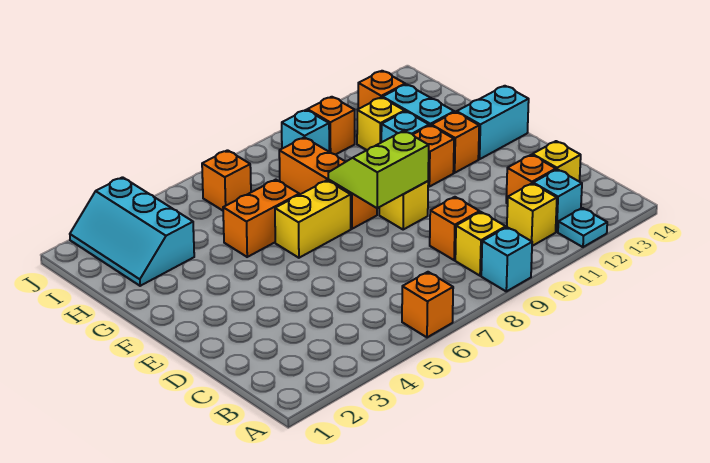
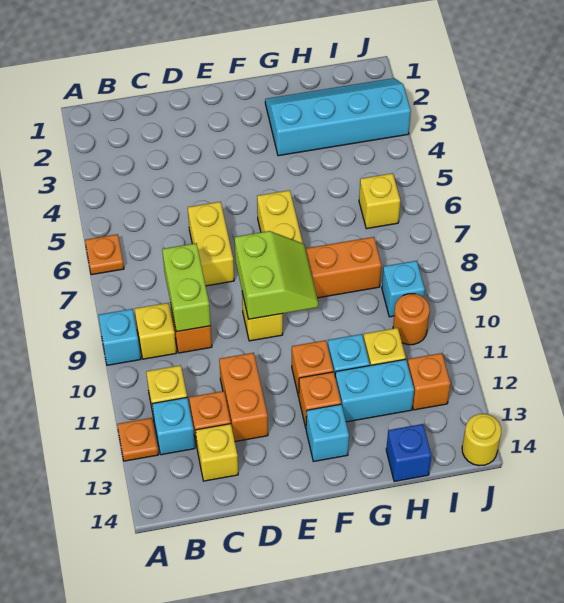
orange 1x1 brick [402,272,453,337] -> orange 1x1 plate [85,234,124,275]
cyan 1x1 plate [558,208,607,247] -> orange 1x1 plate [117,418,159,461]
none -> lime 1x2 brick [162,243,211,332]
none -> yellow 1x2 brick [188,202,234,286]
cyan 1x2 brick [457,86,529,159] -> cyan 1x1 brick [306,404,349,462]
orange 1x2 brick [223,180,299,257] -> orange 1x2 brick moved to [219,353,268,442]
cyan 2x3 slope [70,177,194,286] -> cyan 2x4 slope [265,78,411,156]
none -> blue 1x1 brick [386,424,432,481]
orange 1x1 brick [202,150,251,211] -> yellow 1x1 brick [359,173,400,229]
orange 1x1 brick [307,97,355,155] -> orange 1x1 round brick [393,294,430,345]
none -> yellow 1x1 round brick [462,414,501,466]

